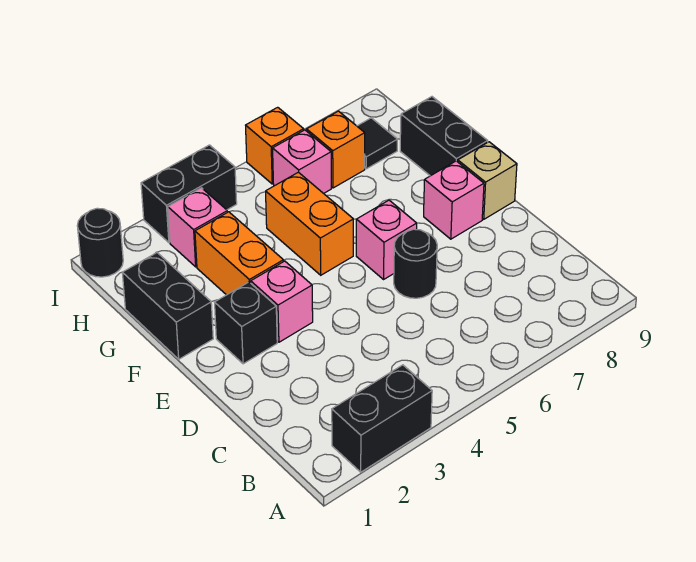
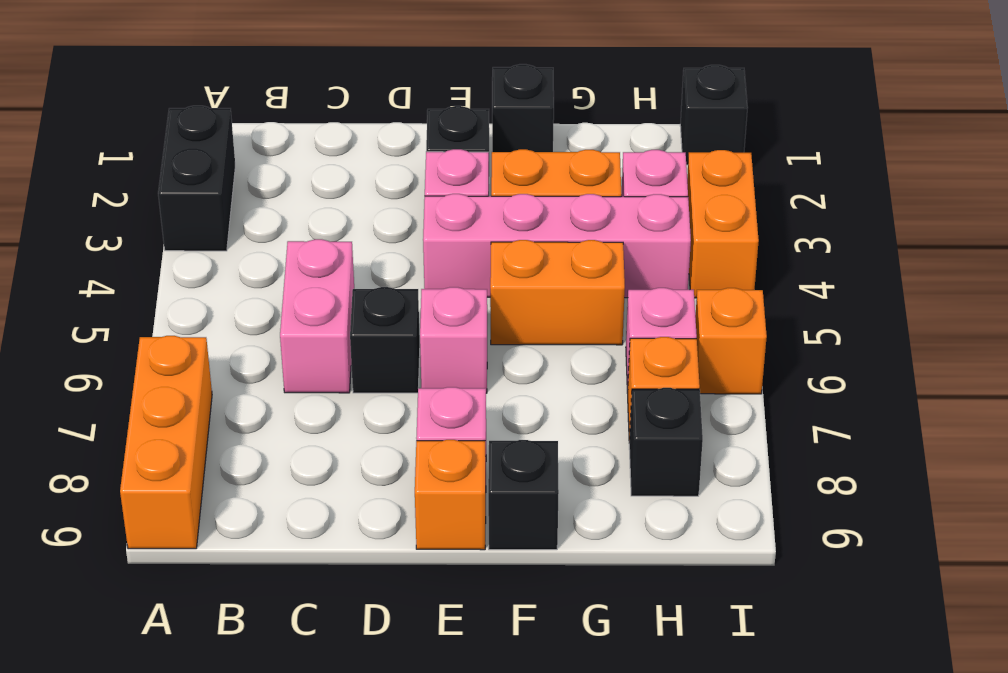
none -> orange 1x3 brick [120,336,212,549]
none -> pink 1x2 brick [280,239,354,393]
black 1x1 round brick [394,229,437,298] -> black 1x1 brick [350,287,420,393]
none -> pink 1x4 brick [423,194,691,298]
tan 1x1 brick [458,142,517,219] -> orange 1x1 brick [415,440,486,550]
black 1x2 brick [122,253,213,359] -> black 1x1 brick [492,64,554,152]
black 1x2 brick [400,97,488,176] -> black 1x1 brick [488,440,559,550]
black 1x1 tile [357,118,398,169] -> black 1x1 brick [629,388,703,496]
black 1x1 round brick [77,208,123,277] -> black 1x1 brick [680,65,748,165]
black 1x2 brick [141,145,237,243] -> orange 1x2 brick [687,150,759,298]

